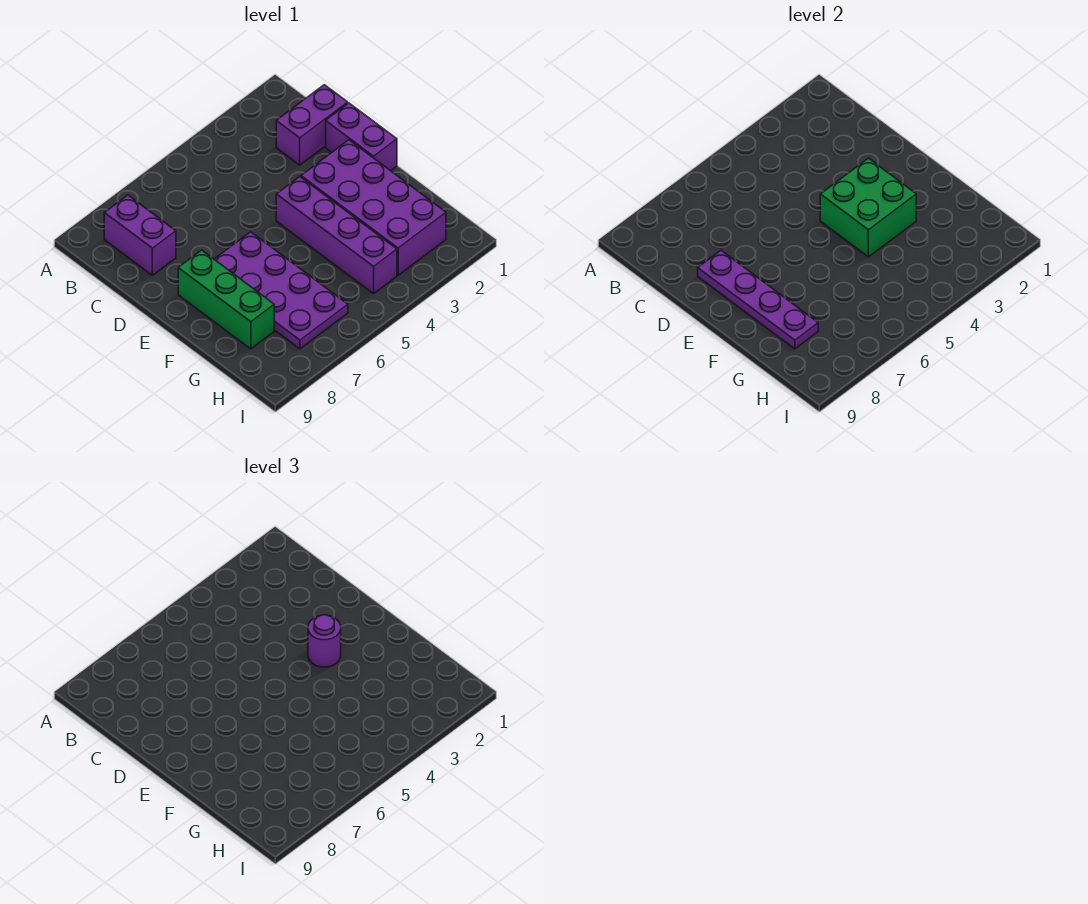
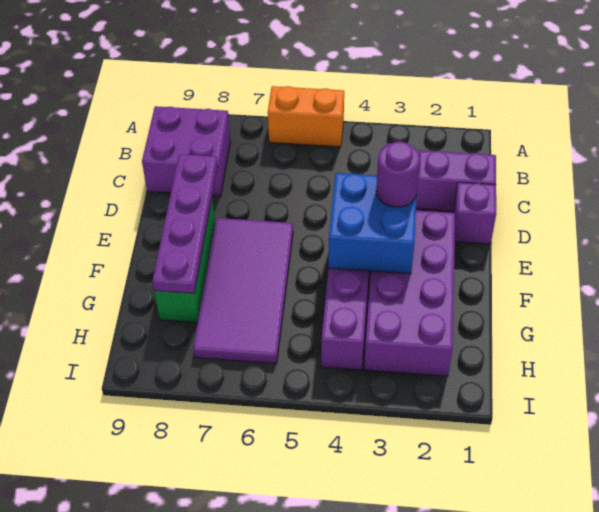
none -> orange 1x2 brick [268,86,344,147]
purple 1x2 brick [104,195,176,275] -> purple 2x2 brick [142,106,231,196]
purple 1x2 brick [326,103,397,171] -> purple 1x1 brick [453,182,496,244]
green 2x2 brick [820,158,916,257] -> blue 2x2 brick [328,173,417,274]
purple 2x4 plate [214,232,348,349] -> purple 2x4 tile [193,218,293,364]

